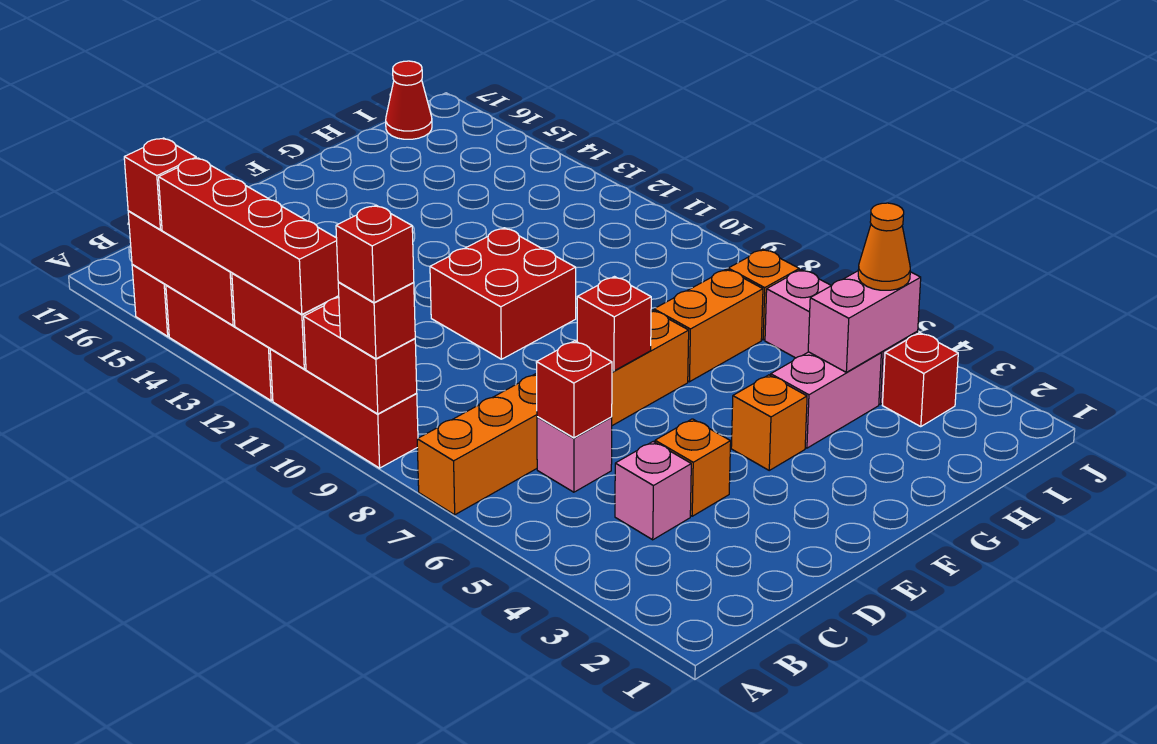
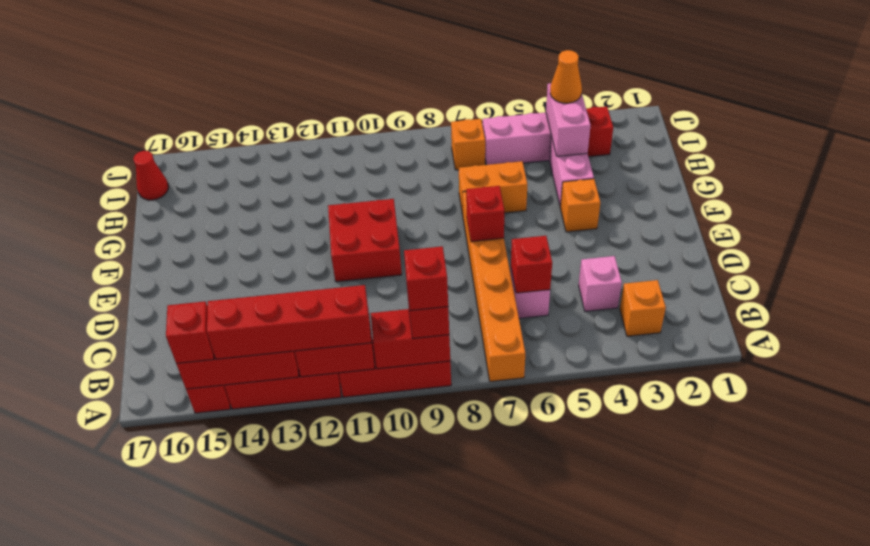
orange 1x1 brick [655,419,731,516] -> orange 1x1 brick moved to [620,280,666,336]
orange 1x2 brick [654,269,763,382] -> orange 1x2 brick turned to [459,161,527,214]

